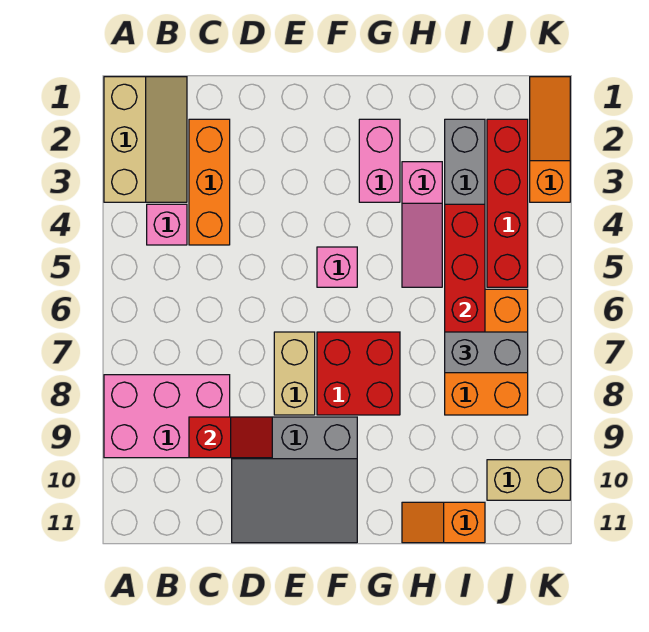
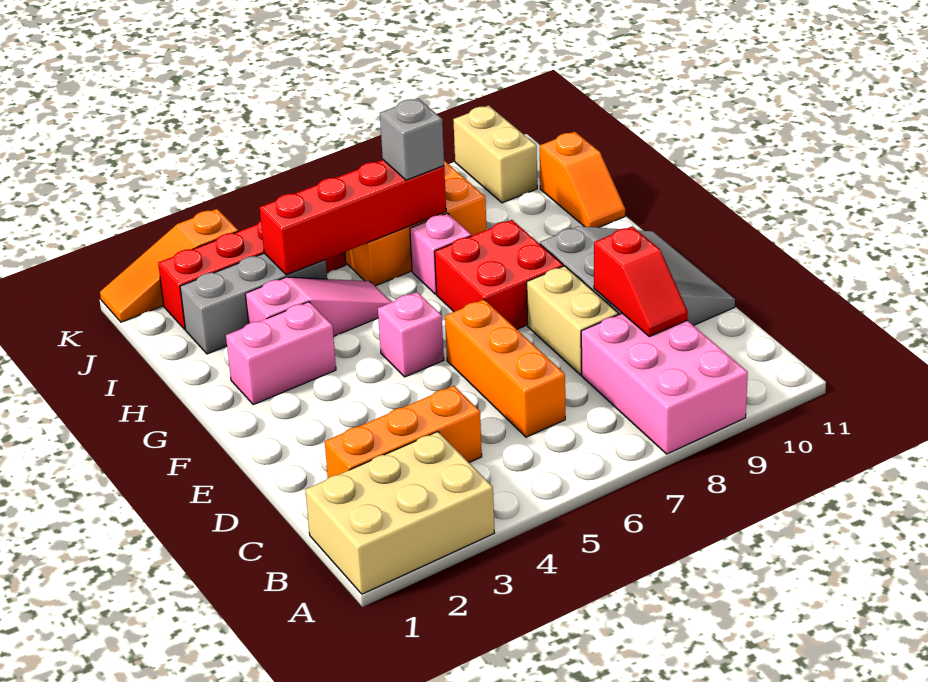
tan 2x3 slope [104,77,187,202] -> tan 2x3 brick [305,432,494,594]
pink 1x1 brick [147,204,187,245] -> pink 1x1 brick moved to [410,213,471,294]
none -> orange 1x3 brick [445,300,565,437]
red 1x2 slope [189,417,272,458] -> red 1x2 slope turned to [594,226,688,337]
tan 1x2 brick [274,332,315,415] -> tan 1x2 brick turned to [527,266,619,375]
grey 1x2 brick [445,332,528,373] -> grey 1x1 brick [380,98,444,180]

